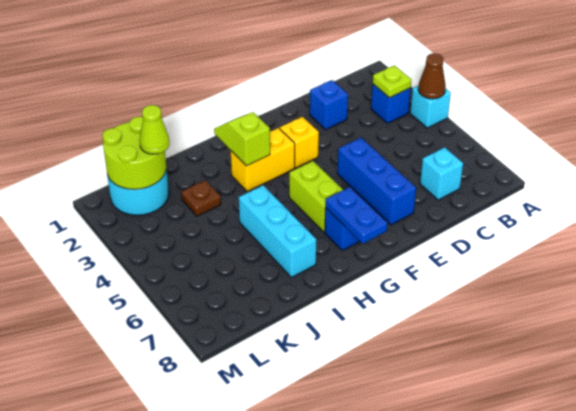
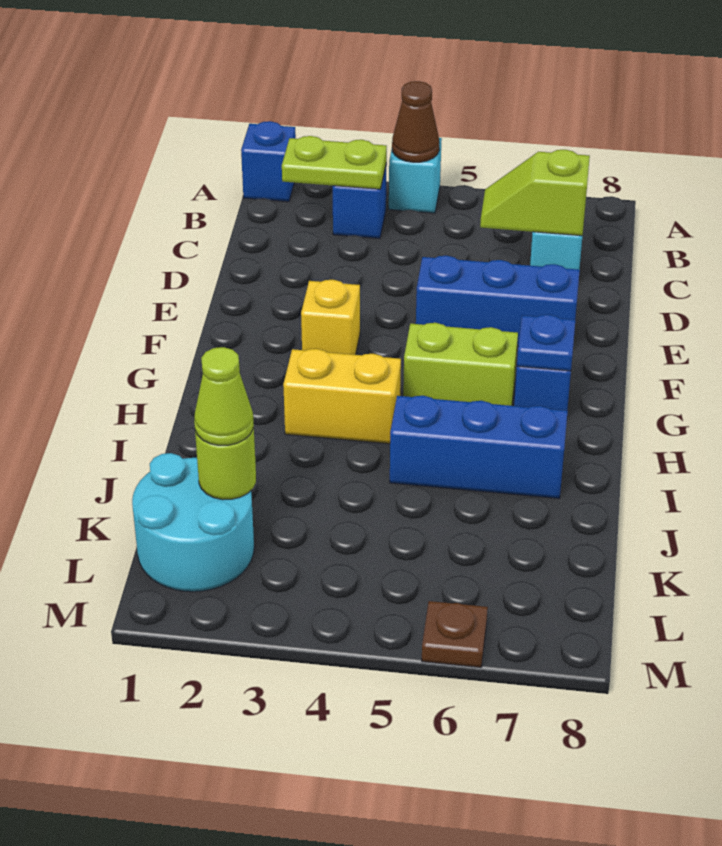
lime 1x1 plate [373,65,411,98] -> lime 1x2 plate [282,136,387,189]
blue 1x1 brick [310,80,348,130] -> blue 1x1 brick moved to [241,121,296,202]
yellow 1x2 brick [231,128,295,192] -> yellow 1x2 brick turned to [283,349,401,444]
blue 1x2 plate [326,187,387,244] -> blue 1x1 plate [517,315,575,371]
lime 1x2 slope [214,112,270,166] -> lime 1x2 slope moved to [480,150,590,236]
cyan 1x3 brick [239,185,316,277] -> blue 1x3 brick [390,396,568,499]
brown 1x1 plate [181,180,221,216] -> brown 1x1 plate moved to [422,601,488,667]
lime 2x2 round brick [102,117,166,189] -> lime 1x1 round brick [195,423,256,500]

